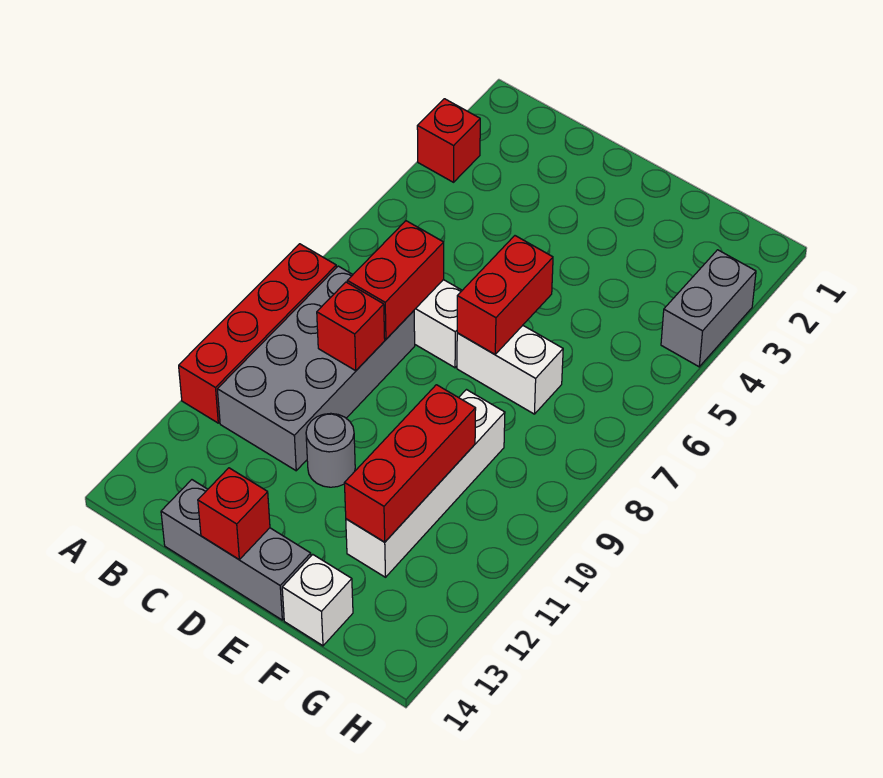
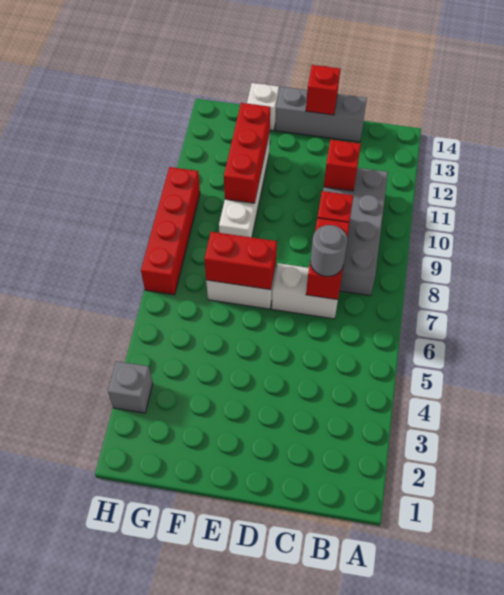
red 1x1 brick [417,99,480,182] -> red 1x1 brick moved to [324,140,361,191]
red 1x4 brick [179,244,336,423] -> red 1x4 brick moved to [141,167,200,295]
grey 1x1 round brick [306,413,355,487] -> grey 1x1 round brick moved to [310,225,347,276]
red 1x2 brick [457,236,553,354] -> red 1x2 brick turned to [204,232,277,290]
grey 1x2 brick [661,250,756,367] -> grey 1x1 brick [108,361,153,413]

